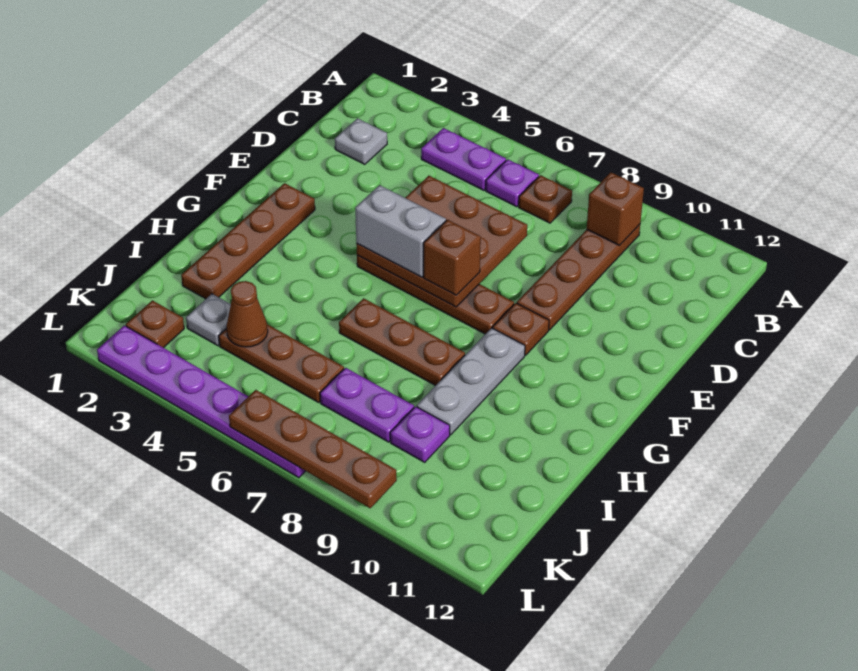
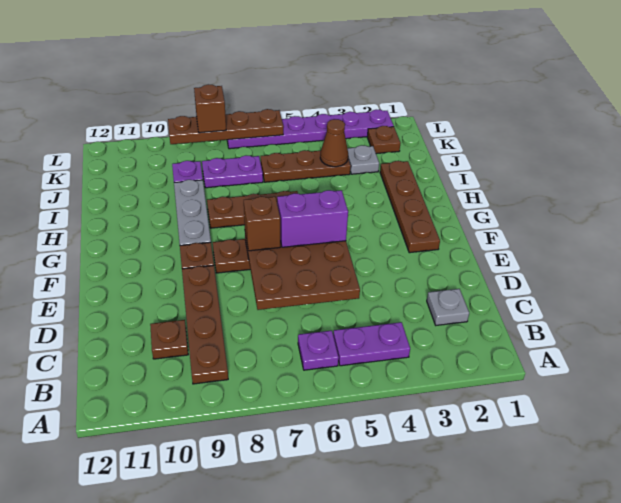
brown 1x1 plate [519,175,572,223] -> brown 1x1 plate moved to [150,320,188,359]
brown 1x1 brick [587,172,644,246] -> brown 1x1 brick moved to [194,84,226,133]
grey 1x2 brick [355,185,446,277] -> purple 1x2 brick [277,190,348,247]

